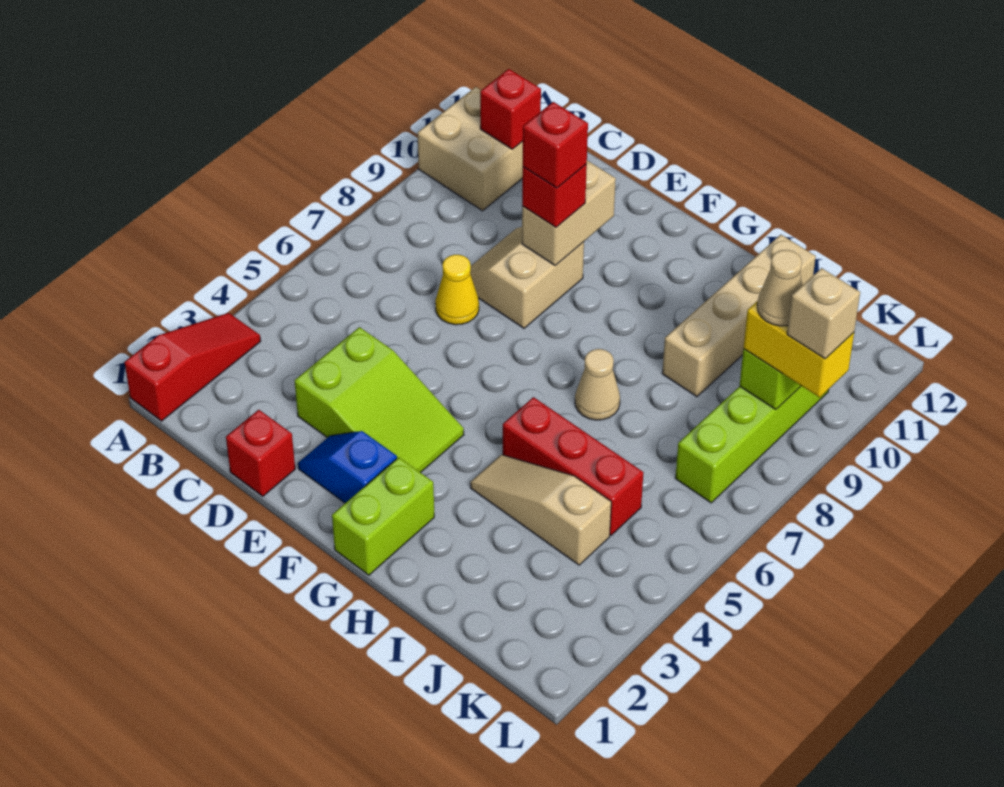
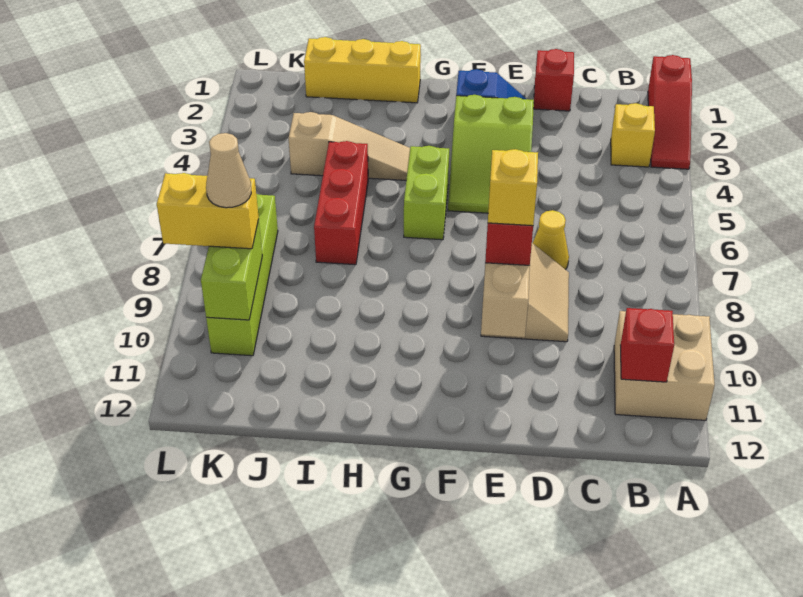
none -> yellow 1x1 brick [611,103,655,167]
lime 2x3 slope [295,327,464,473] -> lime 2x3 slope turned to [448,95,534,213]
red 1x1 brick [522,102,588,188] -> yellow 1x1 brick [488,149,538,226]
lime 1x2 brick [332,457,434,575] -> lime 1x2 brick moved to [404,146,449,240]
none -> yellow 1x3 brick [304,37,421,103]
red 1x3 brick [503,397,643,535] -> red 1x3 brick turned to [314,141,368,265]
tan 1x1 cone [575,349,620,420] -> none
tan 1x4 brick [662,235,816,397] -> none
tan 1x1 brick [787,268,860,359] -> none

